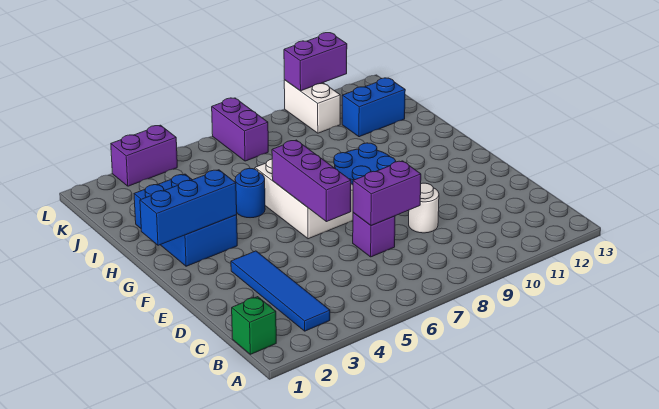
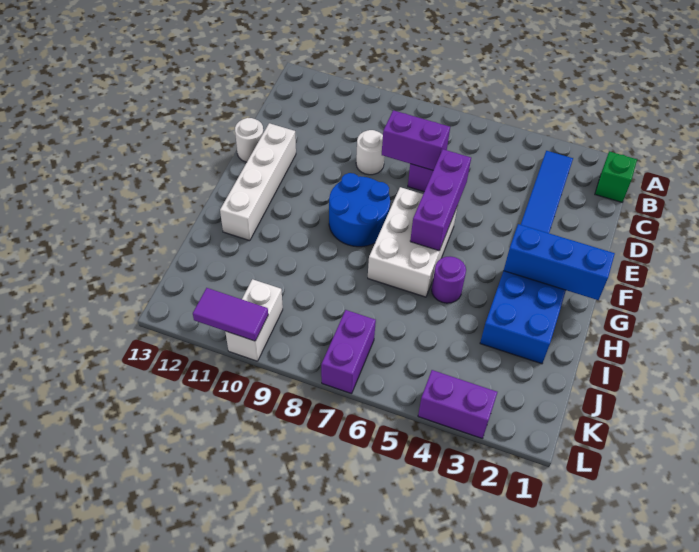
none -> white 1x4 brick [220,123,296,241]
none -> white 1x1 round brick [235,118,263,162]
blue 1x1 round brick [235,168,265,218] -> purple 1x1 round brick [432,256,466,303]
blue 1x2 brick [342,78,405,137] -> none
purple 1x2 brick [284,33,347,91] -> purple 1x2 tile [193,288,268,341]

